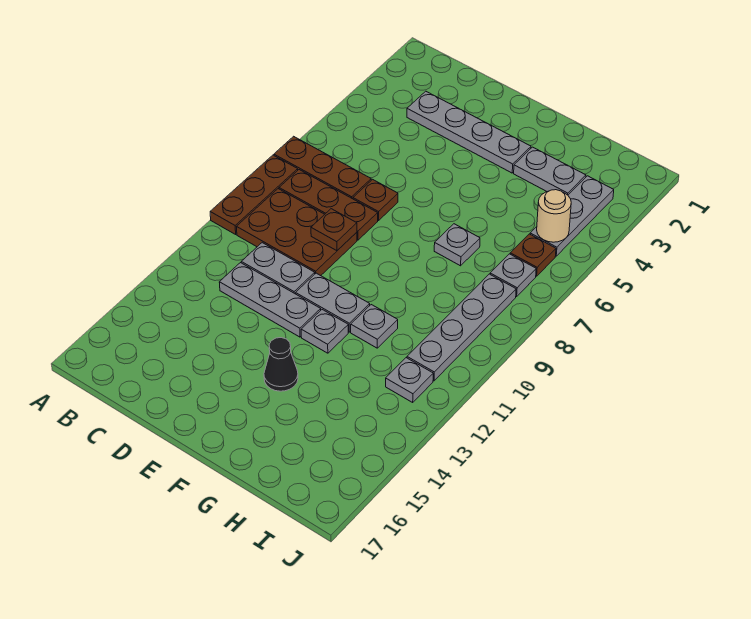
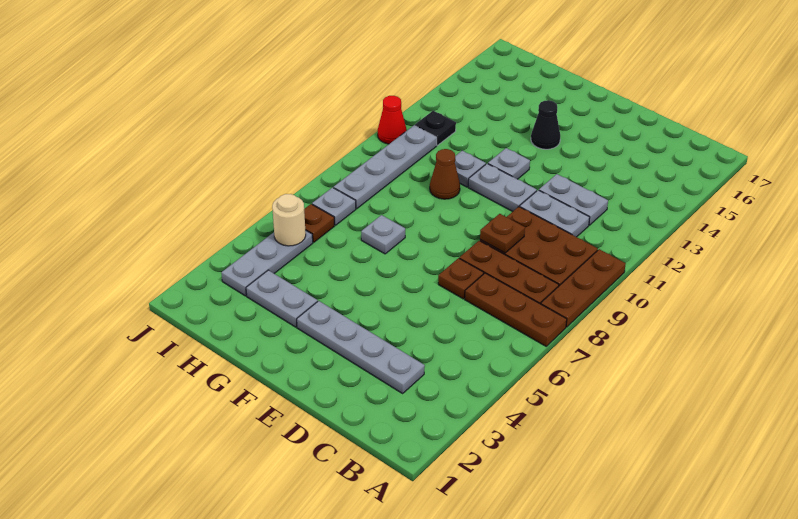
grey 1x3 plate [219,263,321,337] -> grey 1x2 plate [539,174,608,225]
none -> brown 1x1 cone [430,149,460,199]
grey 1x1 plate [386,358,433,402] -> black 1x1 plate [415,111,456,145]
none -> red 1x1 cone [378,96,407,144]

